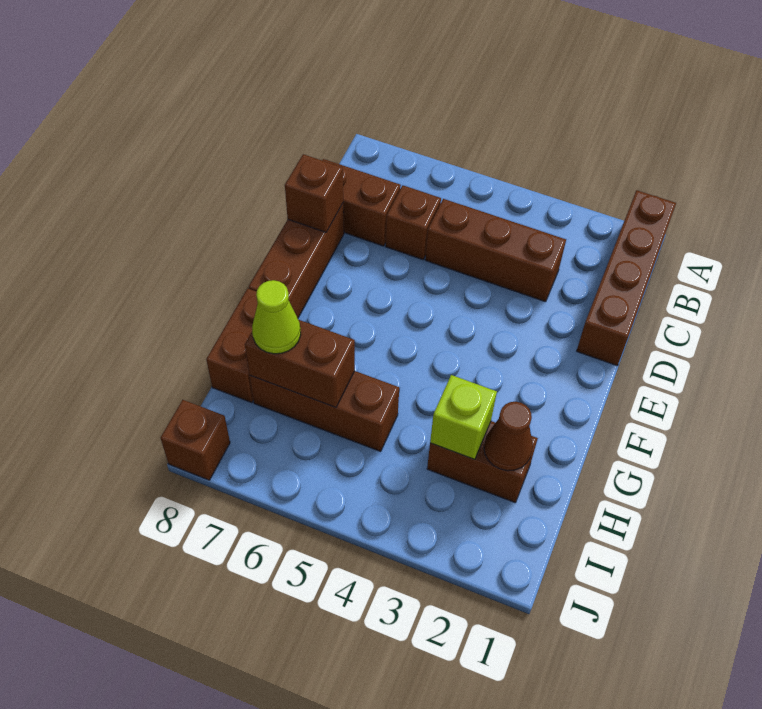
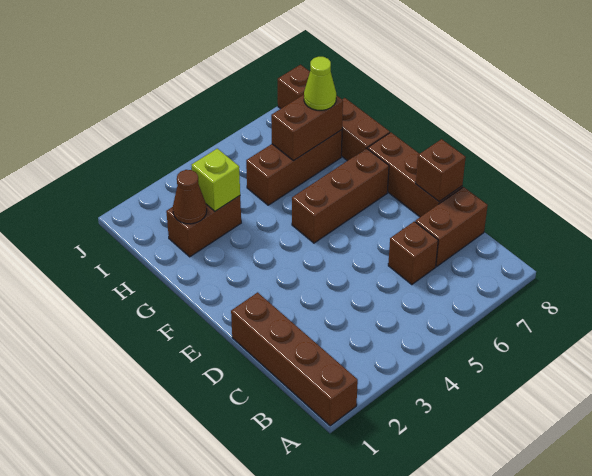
brown 1x3 brick [425,199,566,302] -> brown 1x3 brick moved to [292,148,389,243]

